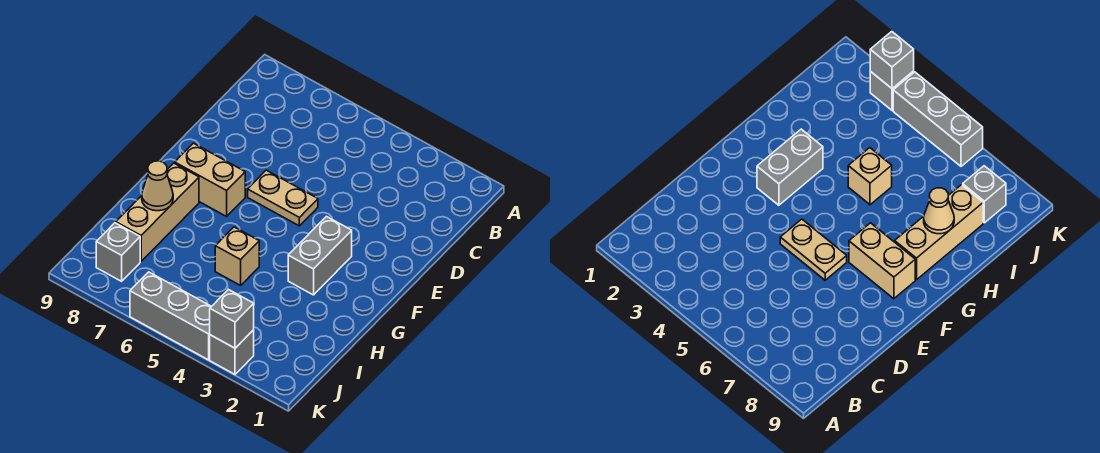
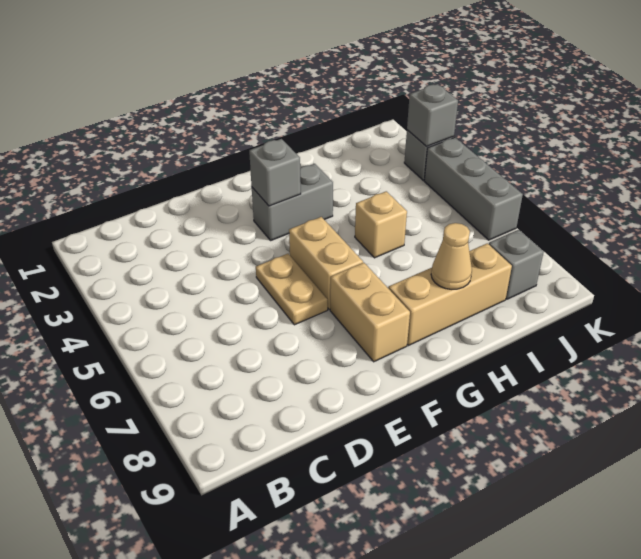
none -> grey 1x1 brick [249,139,301,206]
none -> tan 1x2 brick [289,217,363,310]

